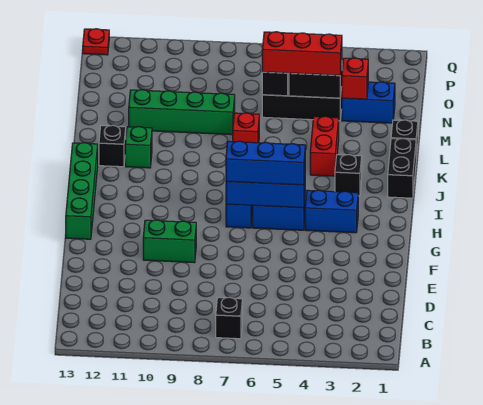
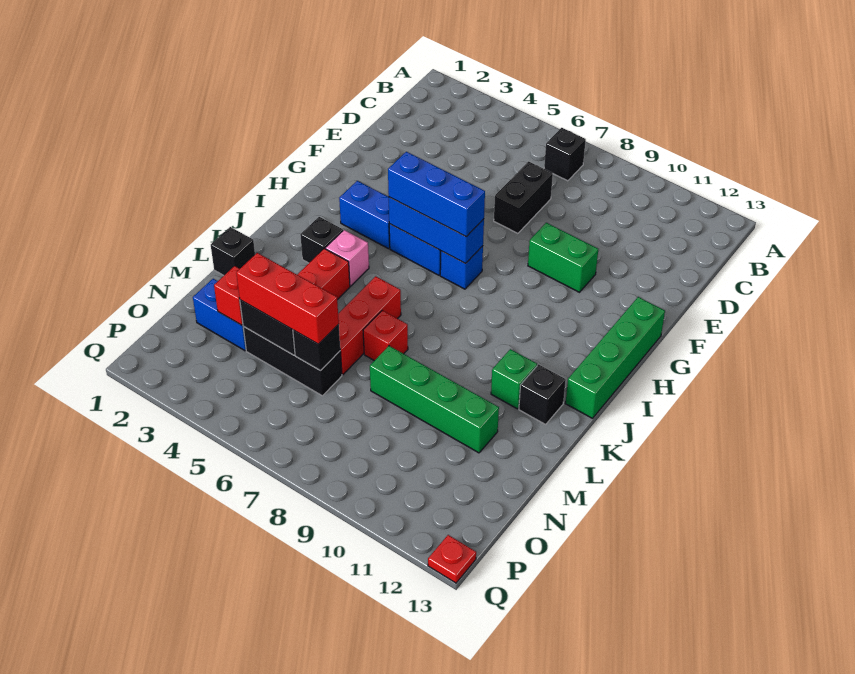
black 1x2 brick [388,138,416,198] -> black 1x2 brick moved to [494,161,553,233]
none -> pink 1x1 brick [325,230,369,286]
none -> red 1x3 brick [338,276,401,375]

